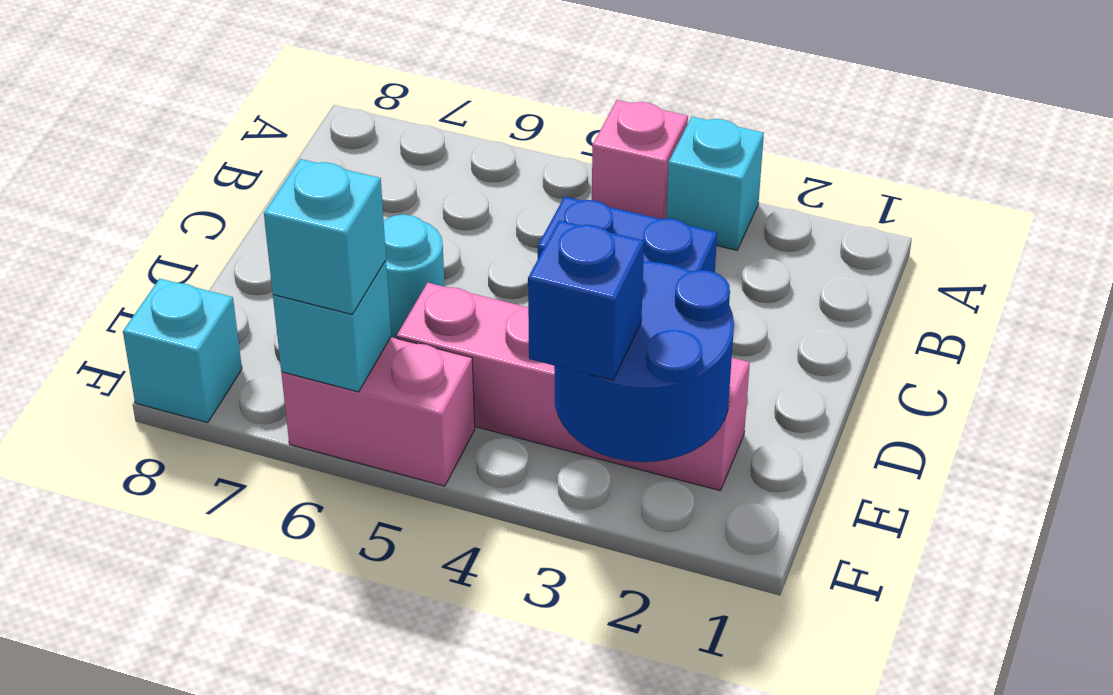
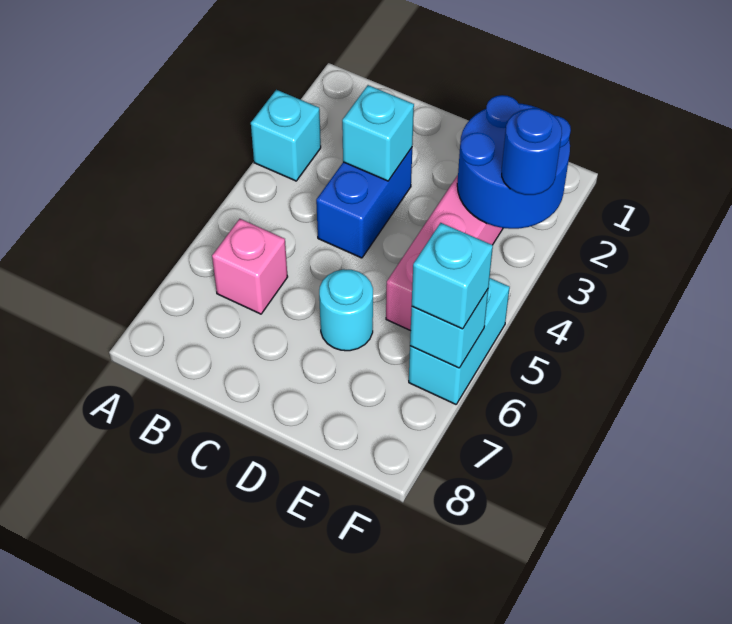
pink 1x1 brick [592,100,688,219] -> pink 1x1 brick moved to [212,219,288,314]
blue 1x1 brick [528,220,644,380] -> blue 1x1 round brick [502,108,562,195]
pink 1x2 brick [281,337,475,486] -> cyan 1x2 brick [409,278,510,404]
cyan 1x1 brick [123,279,242,423] -> cyan 1x1 brick moved to [342,85,414,181]

